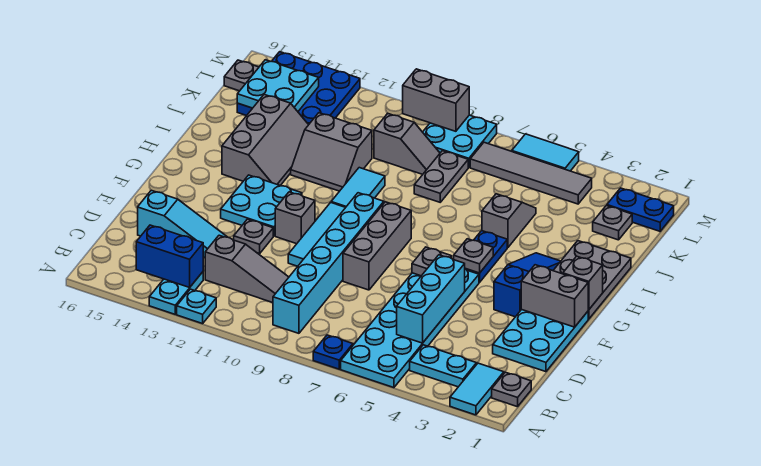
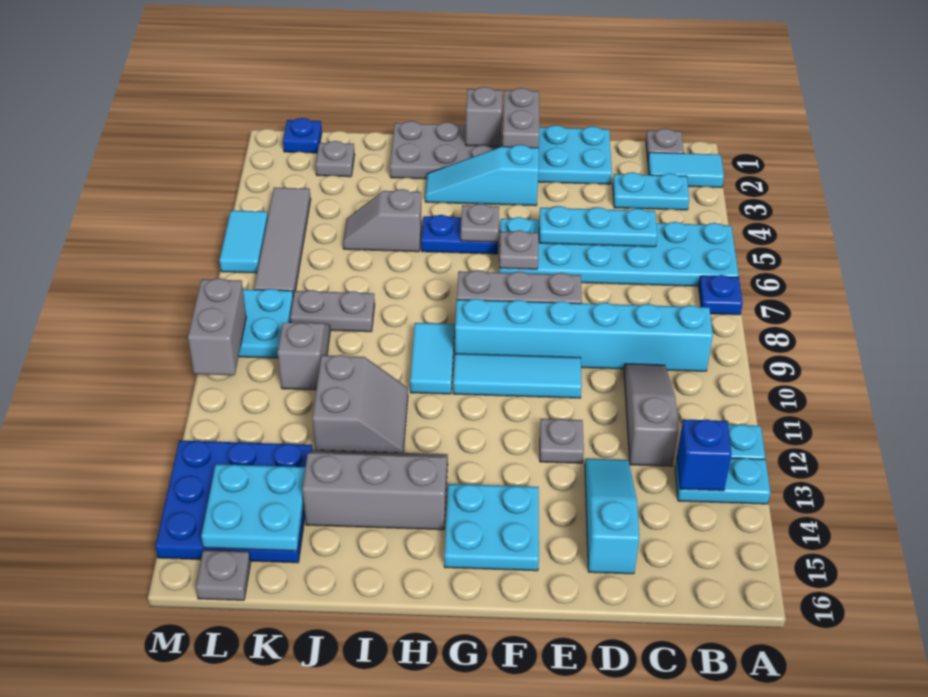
cyan 1x2 plate [410,345,477,387] -> cyan 1x2 plate turned to [613,172,689,210]
blue 1x2 brick [136,225,203,287] -> blue 1x1 brick [677,419,732,491]
cyan 1x3 brick [397,255,465,343] -> cyan 1x3 plate [539,206,657,247]
blue 1x3 slope [494,253,561,317] -> cyan 1x3 slope [425,145,539,206]
grey 1x1 brick [275,192,315,244] -> none
cyan 2x2 plate [221,175,302,236] -> cyan 2x2 plate moved to [444,484,539,571]
cyan 1x2 tile [331,168,385,207] -> cyan 1x2 tile turned to [410,323,454,394]
blue 1x2 plate [607,188,674,231] -> blue 1x1 plate [283,118,322,153]

